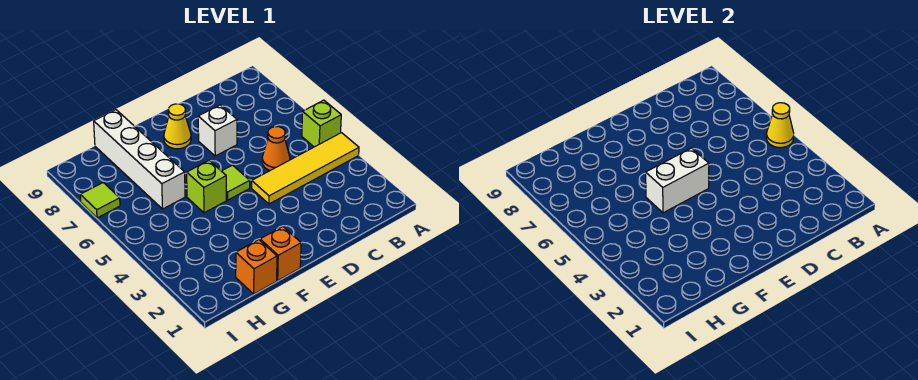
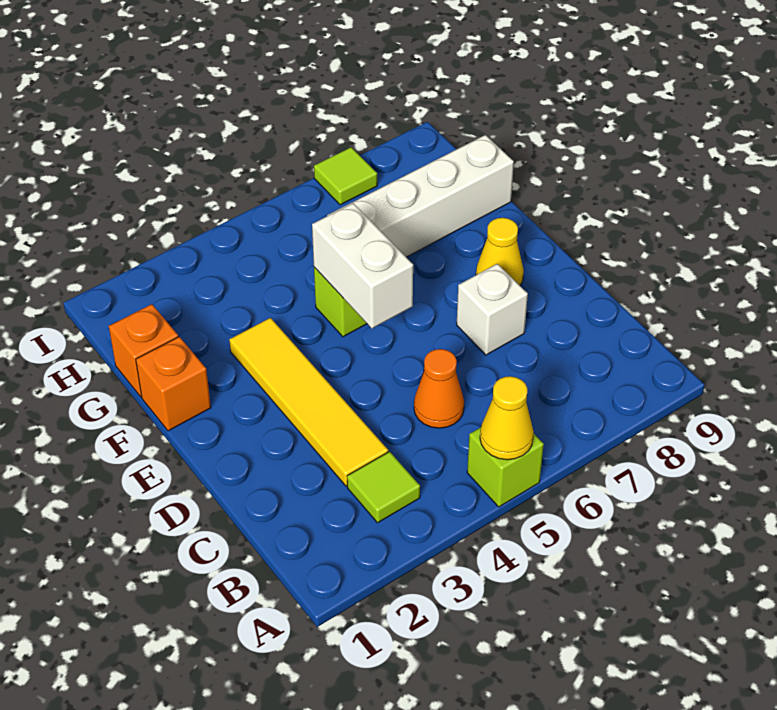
yellow 1x4 tile [252,133,359,204] -> yellow 1x4 tile moved to [229,318,388,486]
lime 1x1 tile [222,165,250,200] -> lime 1x1 tile moved to [347,452,420,523]

